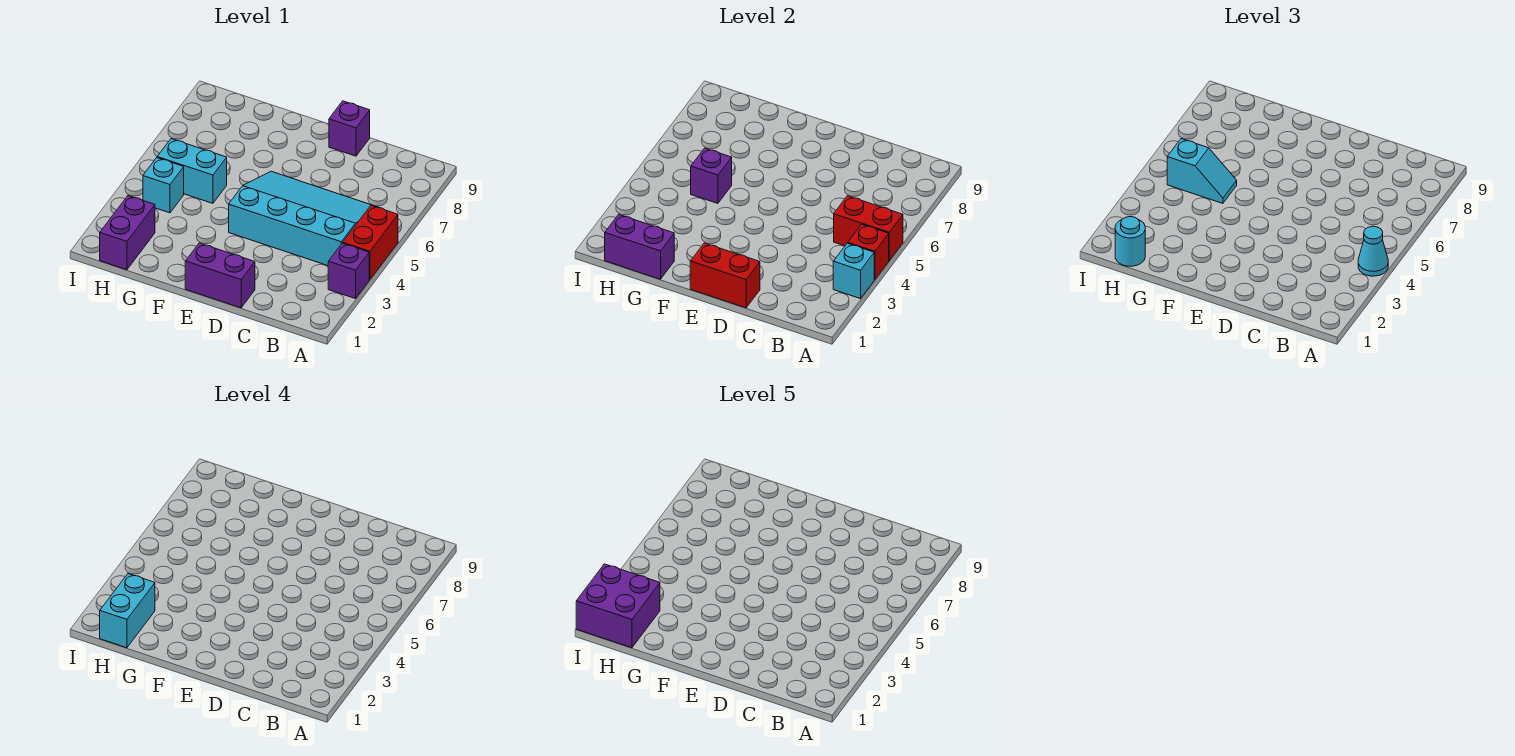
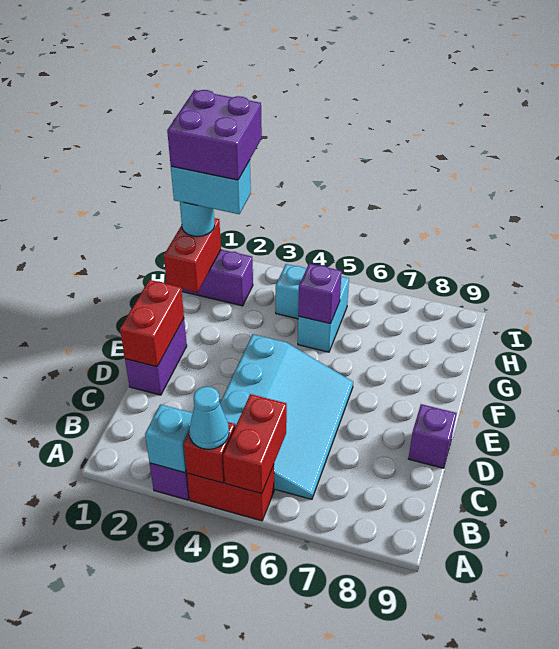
purple 1x2 brick [605,214,674,279] -> red 1x2 brick [164,218,221,292]
cyan 1x2 slope [1167,139,1237,203] -> none

